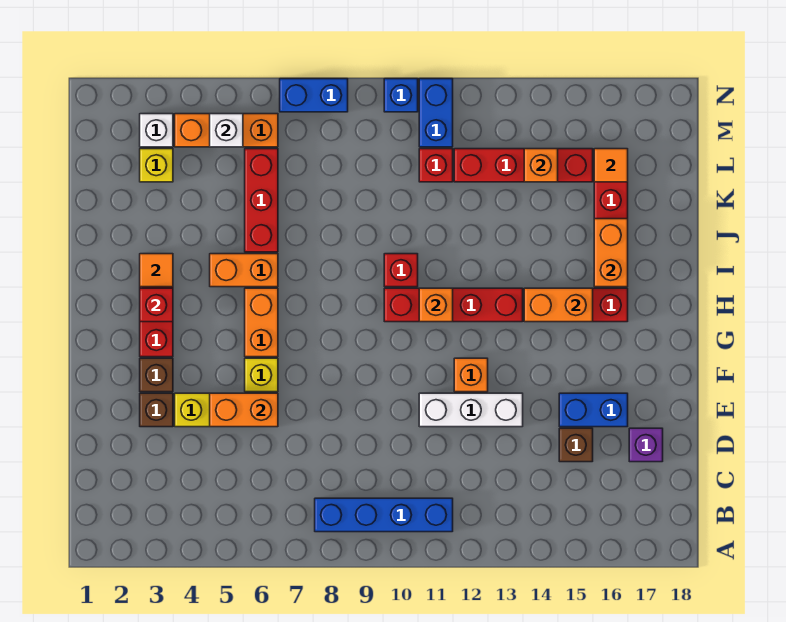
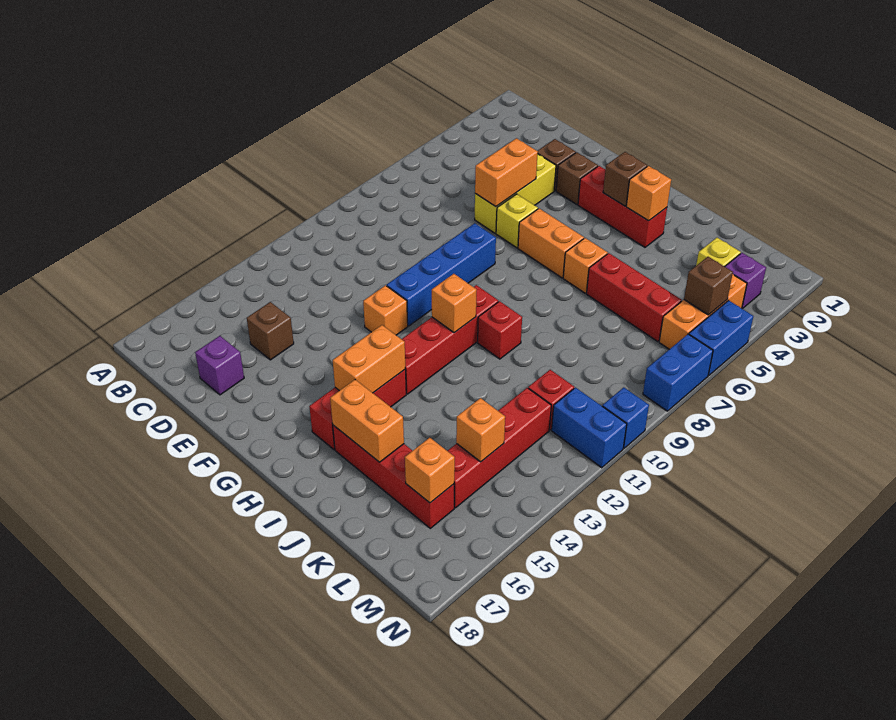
blue 1x4 brick [315,498,453,532] -> blue 1x4 brick moved to [387,223,496,326]
white 1x3 brick [419,393,523,427] -> none
blue 1x2 brick [559,393,628,427] -> blue 1x2 brick moved to [689,300,753,375]
red 1x1 brick [140,288,173,322] -> brown 1x1 brick [603,152,647,206]
orange 1x1 tile [140,254,173,287] -> orange 1x1 brick [626,166,671,221]
orange 1x2 brick [210,254,278,287] -> orange 1x1 brick [563,238,608,293]
orange 1x1 tile [594,149,628,182] -> orange 1x1 brick [405,438,455,503]
white 1x1 brick [140,114,173,147] -> purple 1x1 brick [725,253,766,309]
white 1x1 brick [210,114,243,147] -> brown 1x1 brick [684,257,733,315]

